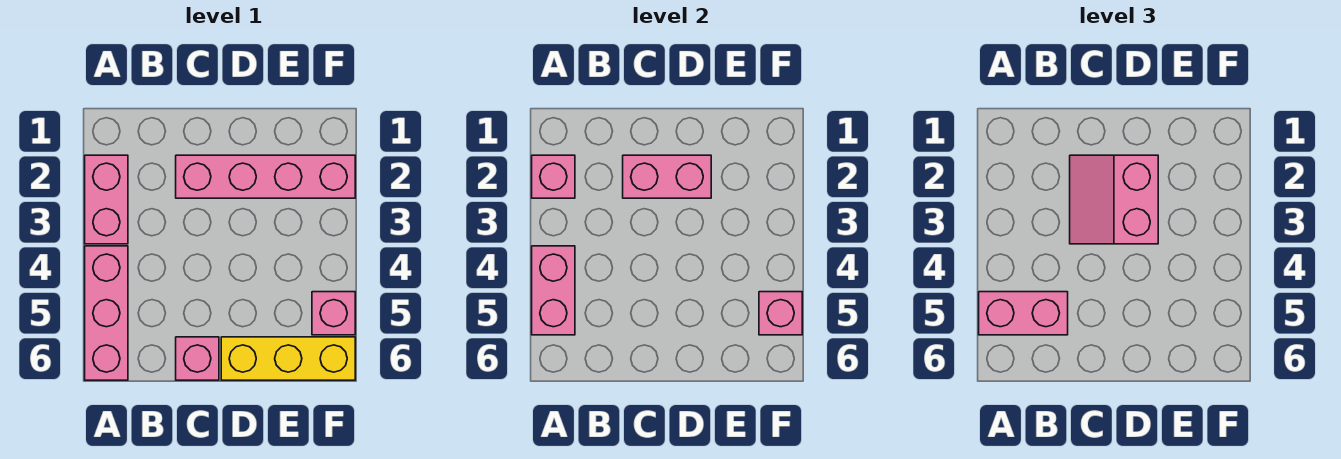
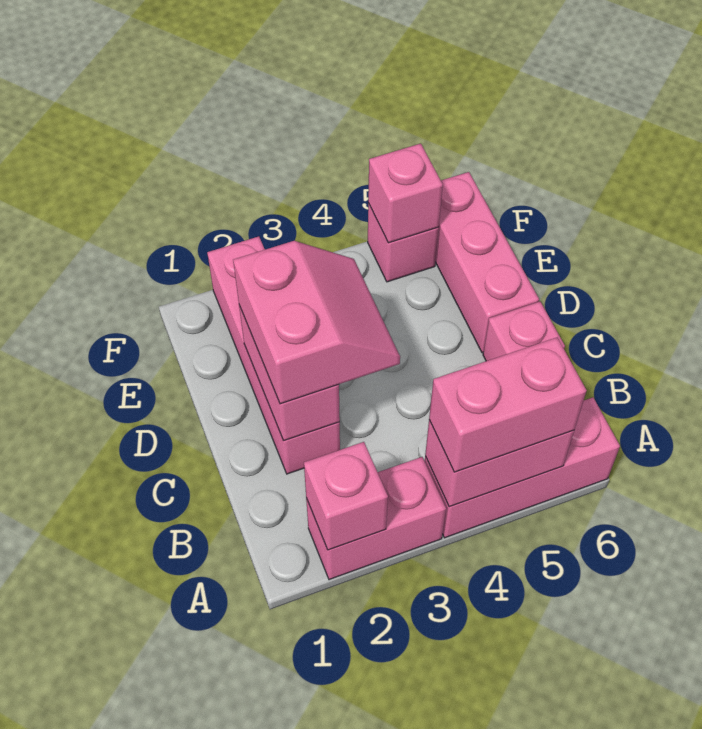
pink 1x2 brick [979,292,1068,335] -> pink 1x2 brick turned to [429,338,587,472]
pink 2x2 slope [1070,155,1158,244] -> pink 2x2 slope turned to [233,241,400,404]
yellow 1x3 brick [221,337,355,380] -> pink 1x3 brick [435,172,539,353]

